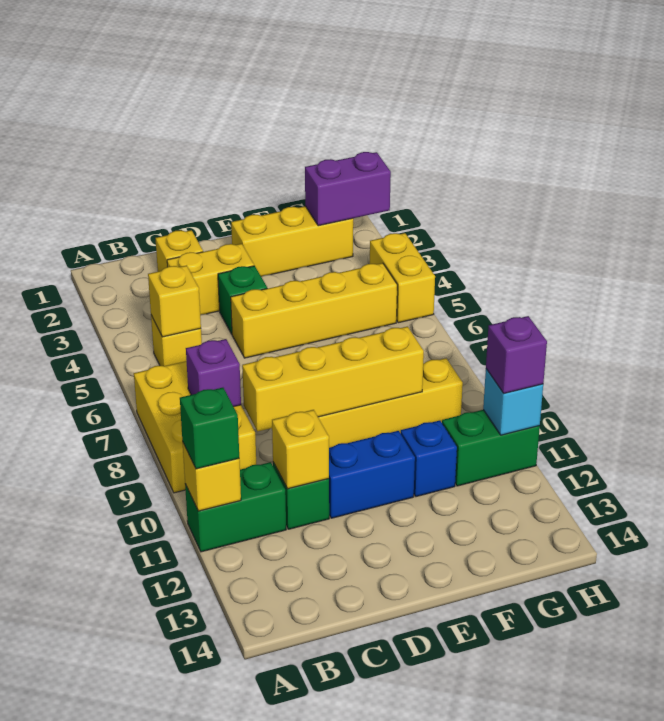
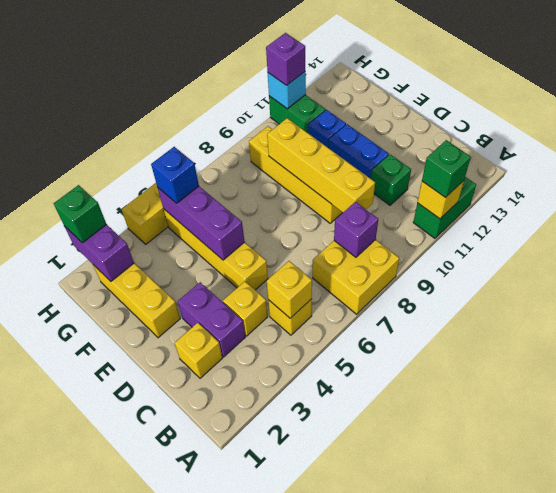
yellow 2x3 brick [134,361,256,493] -> yellow 2x2 brick [313,240,399,314]
green 1x2 brick [185,462,286,552] -> green 1x2 brick turned to [413,177,476,238]
yellow 1x2 brick [167,244,254,315] -> purple 1x2 brick [178,282,245,357]
yellow 1x1 brick [272,410,329,489] -> yellow 1x1 brick moved to [223,281,268,336]
green 1x1 brick [218,266,267,334] -> green 1x1 brick moved to [54,185,107,243]
none -> purple 1x3 brick [158,186,245,260]
none -> blue 1x1 brick [151,147,199,203]

